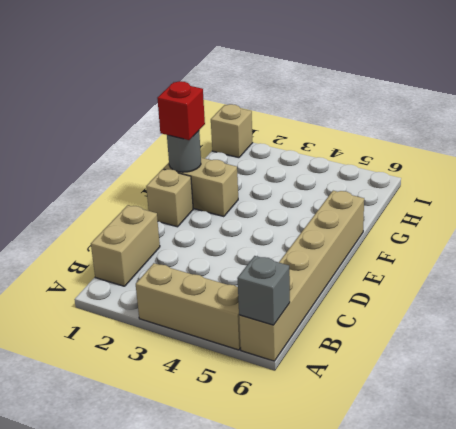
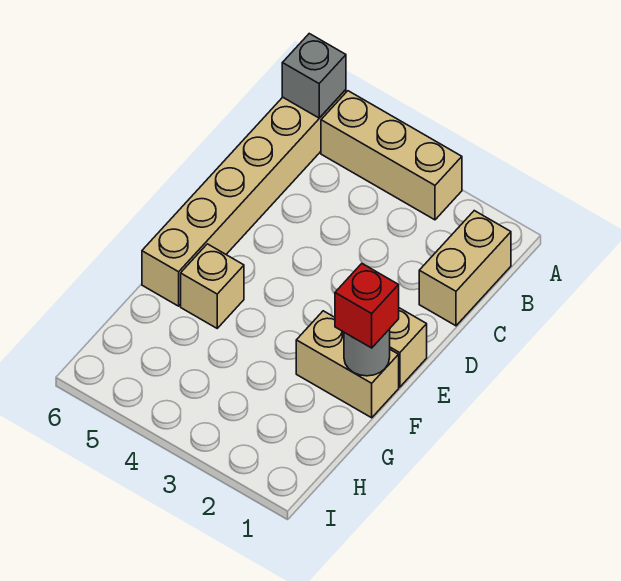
tan 1x1 brick [211,104,253,158] -> tan 1x1 brick moved to [181,244,244,328]

